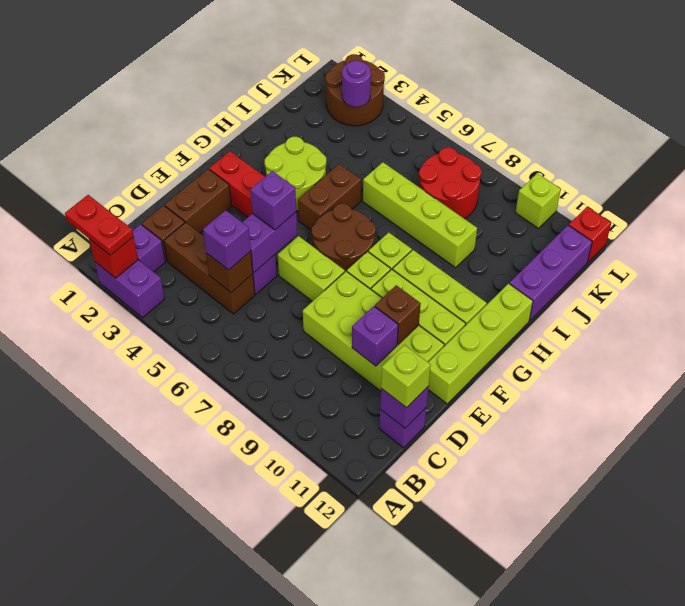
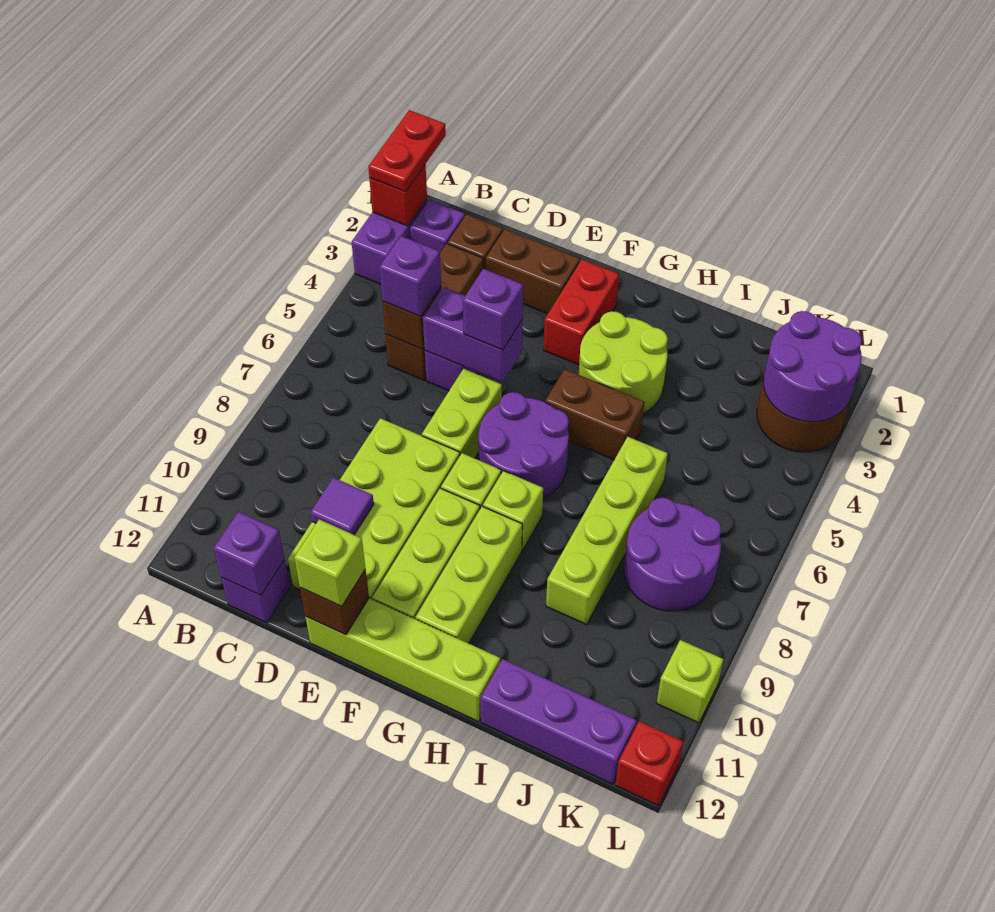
lime 1x1 brick [381,345,431,408] -> lime 1x1 brick moved to [294,519,365,606]
purple 1x1 brick [352,306,398,366] -> purple 1x1 tile [311,478,374,535]
brown 1x1 brick [375,285,421,345] -> brown 1x1 brick moved to [300,569,369,635]
brown 2x2 round brick [312,204,376,271] -> purple 2x2 round brick [479,392,569,498]
red 2x2 round brick [419,148,481,219] -> purple 2x2 round brick [624,498,721,611]
purple 1x1 round brick [342,61,371,107] -> purple 2x2 round brick [764,311,862,422]

